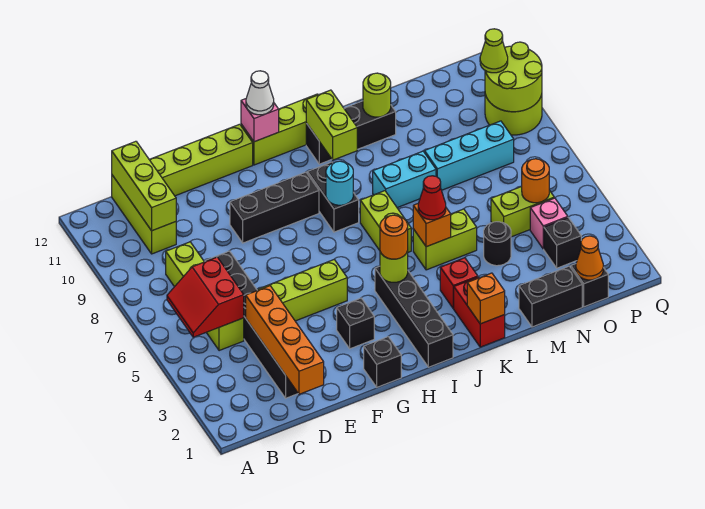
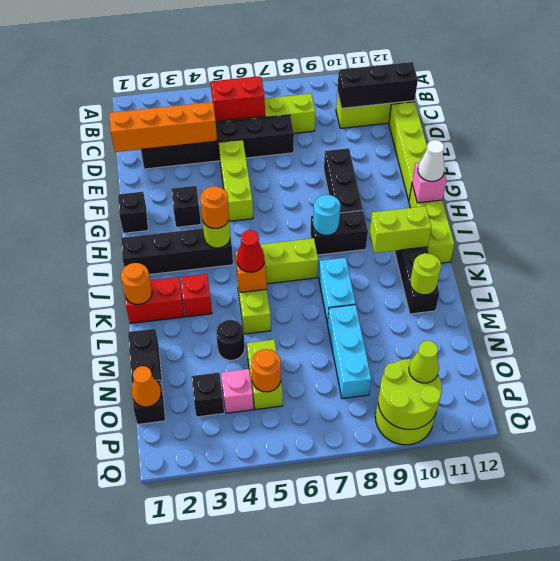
lime 1x3 brick [112,141,176,231] -> black 1x3 brick [337,62,418,108]
orange 1x1 brick [467,273,505,324] -> orange 1x1 round brick [121,263,152,304]

